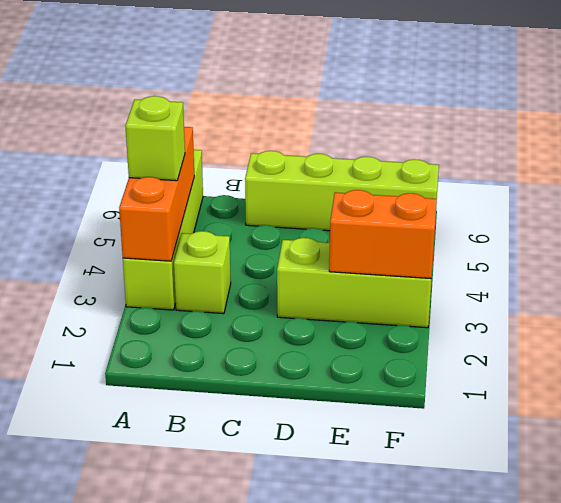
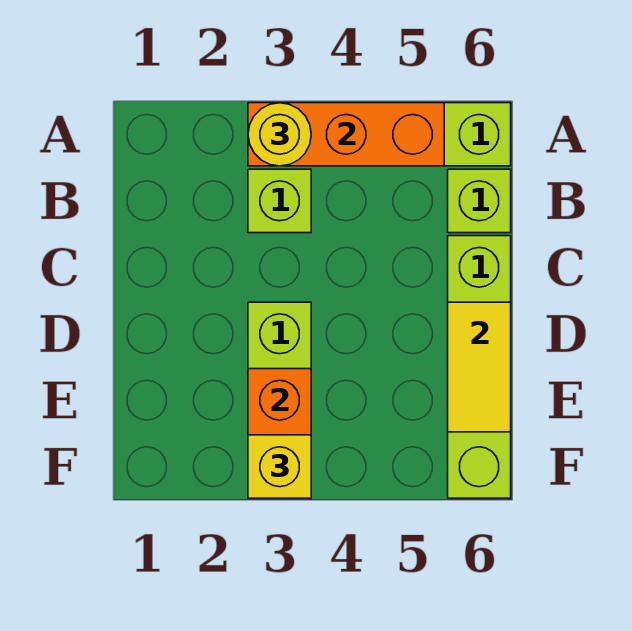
none -> yellow 1x1 round brick [248,103,311,166]
lime 1x1 brick [125,96,185,181] -> lime 1x1 brick moved to [448,169,511,233]
none -> yellow 1x2 tile [448,302,511,432]
none -> yellow 1x1 brick [248,435,311,498]

